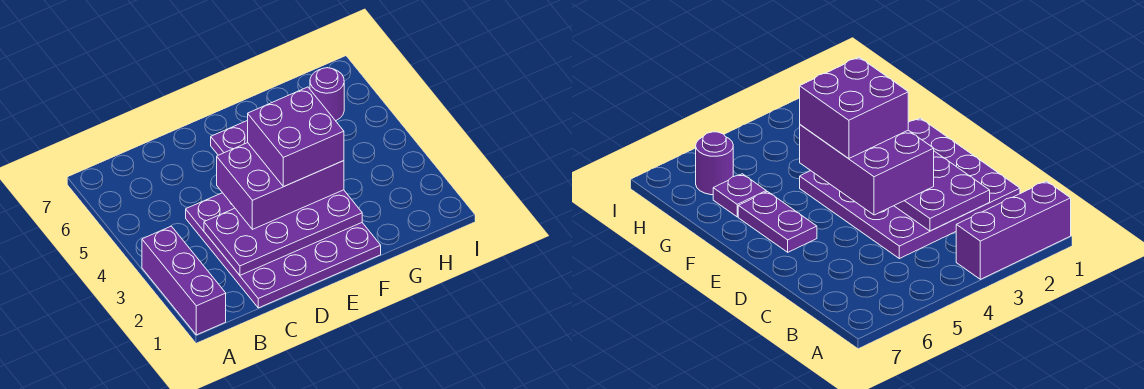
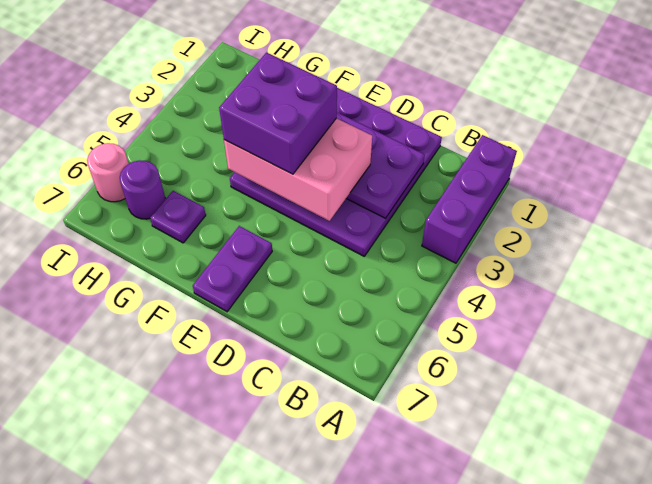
purple 2x3 brick [217,143,344,229] -> pink 2x3 brick [224,118,372,221]
purple 1x2 plate [211,120,248,155] -> purple 1x2 plate turned to [193,226,272,312]
none -> pink 1x1 round brick [87,143,129,202]

